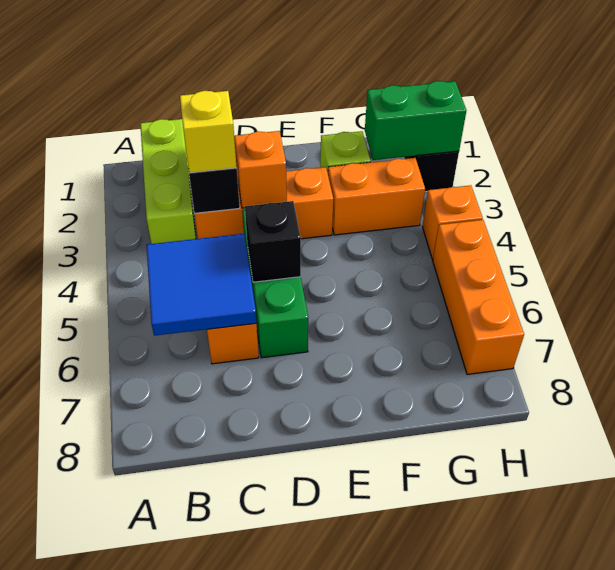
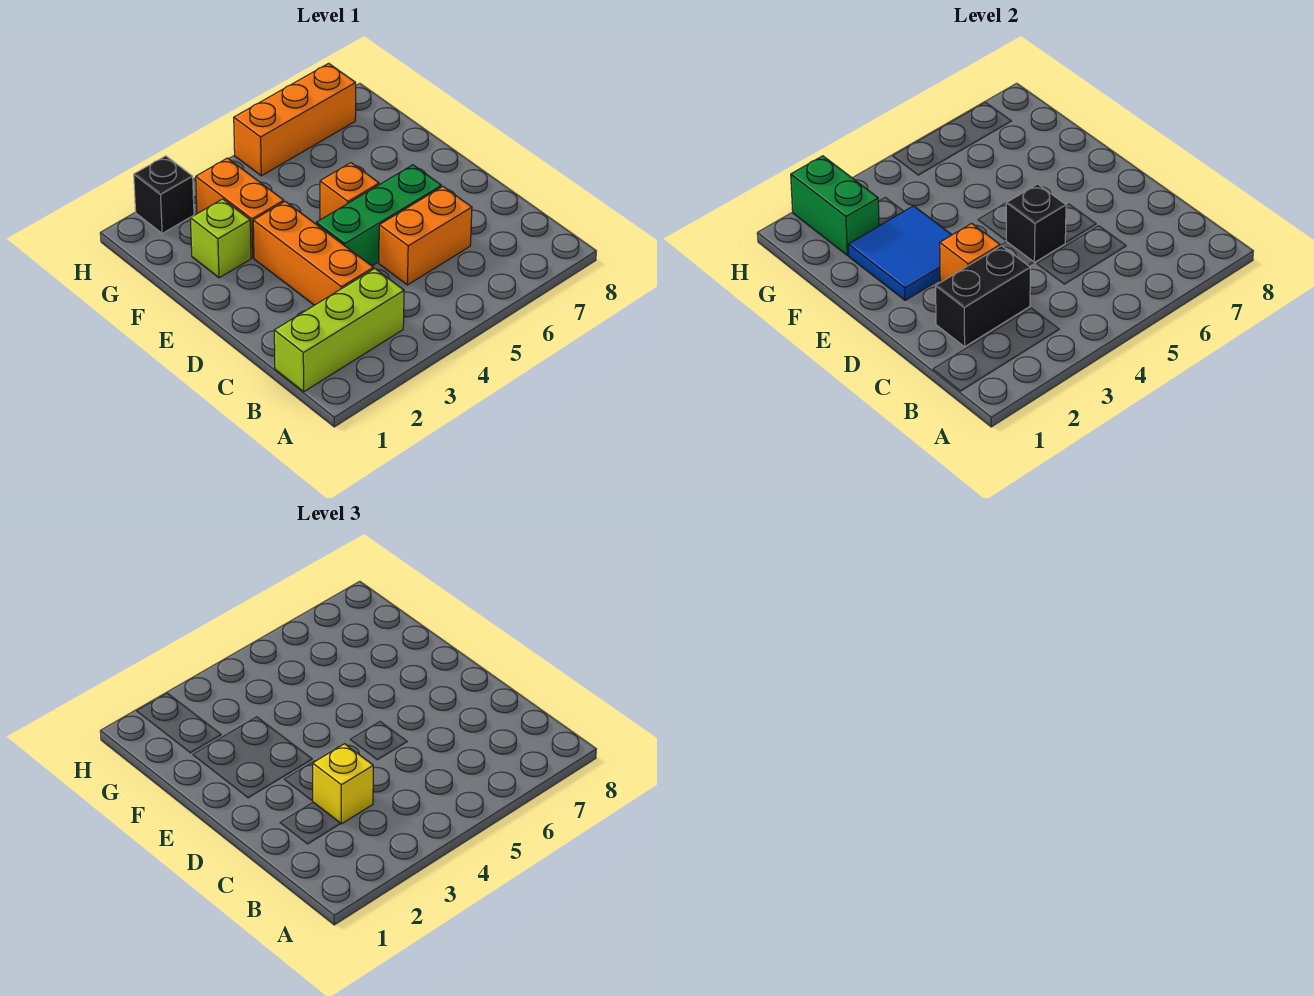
blue 2x2 tile [147,234,257,336] -> blue 2x2 tile moved to [848,206,952,300]
orange 1x1 brick [422,185,483,259] -> orange 1x1 brick moved to [320,163,379,220]

